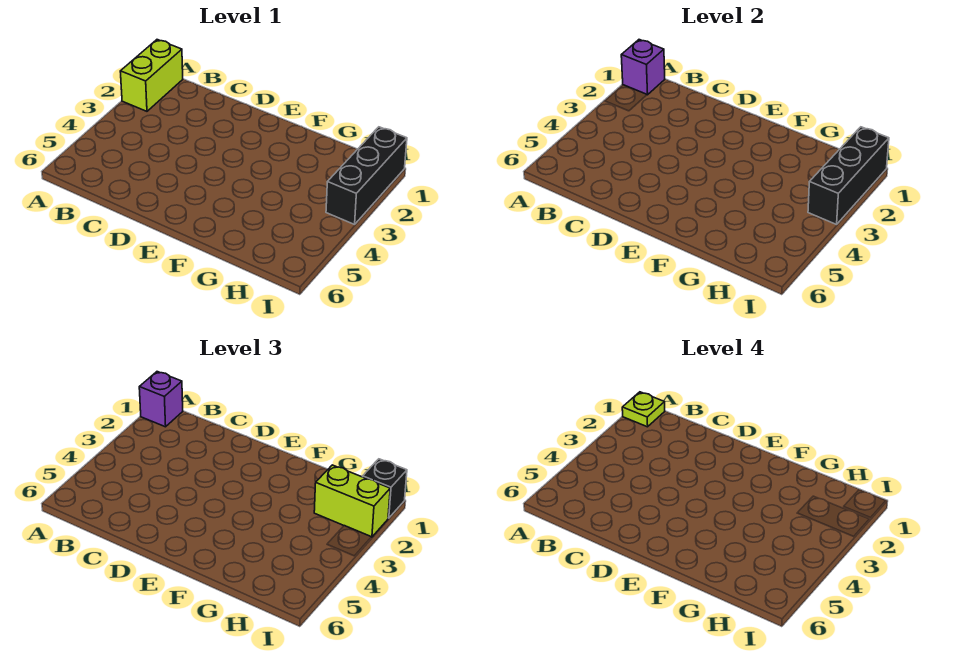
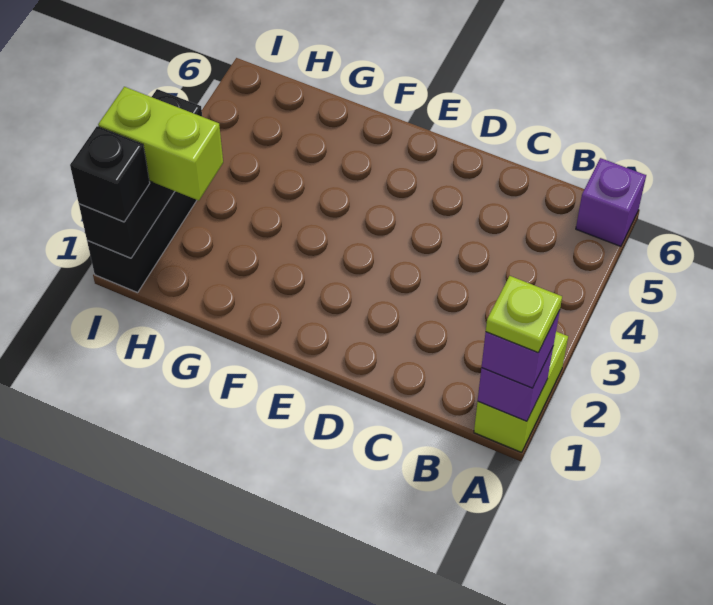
none -> purple 1x1 brick [576,158,646,246]

